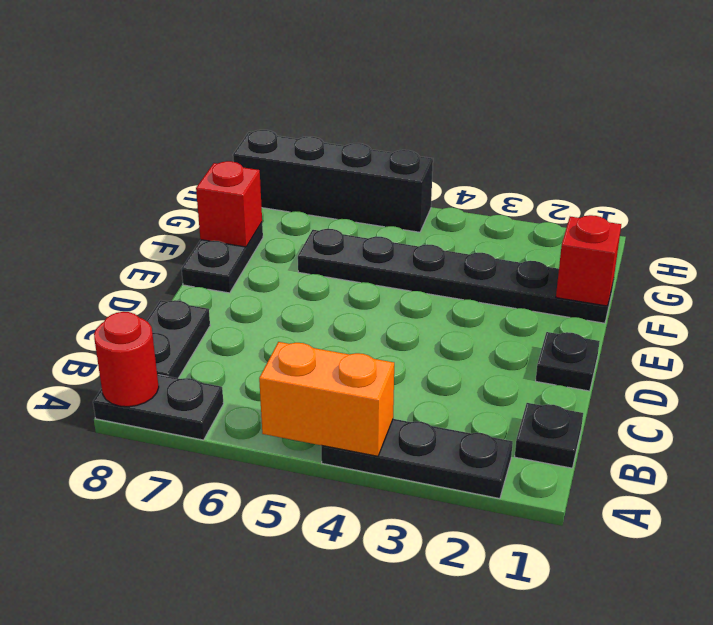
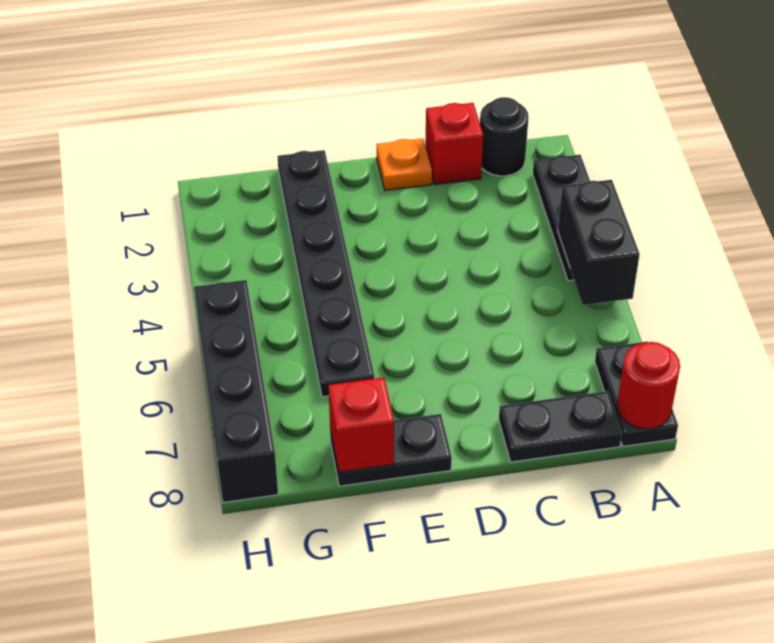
orange 1x2 brick [259,342,394,456] -> black 1x2 brick [558,180,640,305]
black 1x1 plate [515,403,583,468] -> black 1x1 round brick [480,97,529,176]
black 1x1 plate [536,332,600,391] -> orange 1x1 plate [376,139,432,191]
red 1x1 brick [556,215,621,306] -> red 1x1 brick moved to [425,103,483,185]

